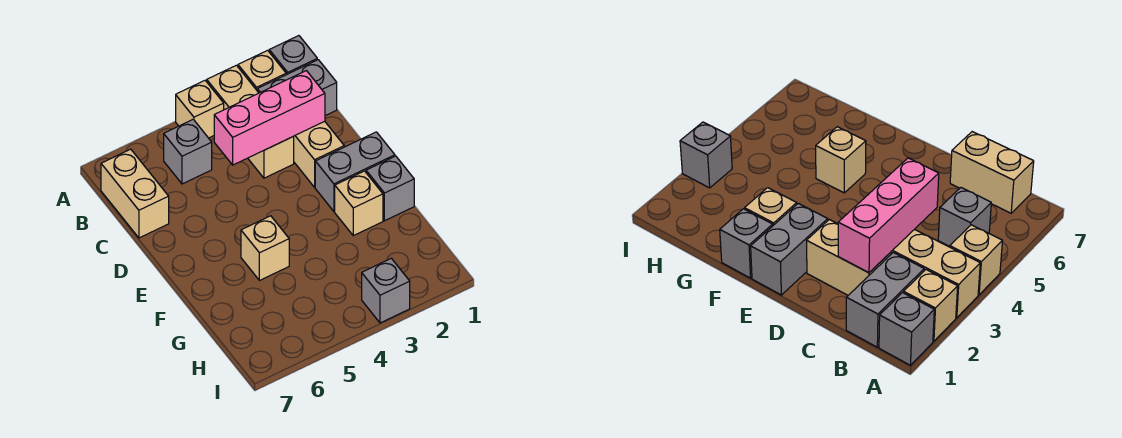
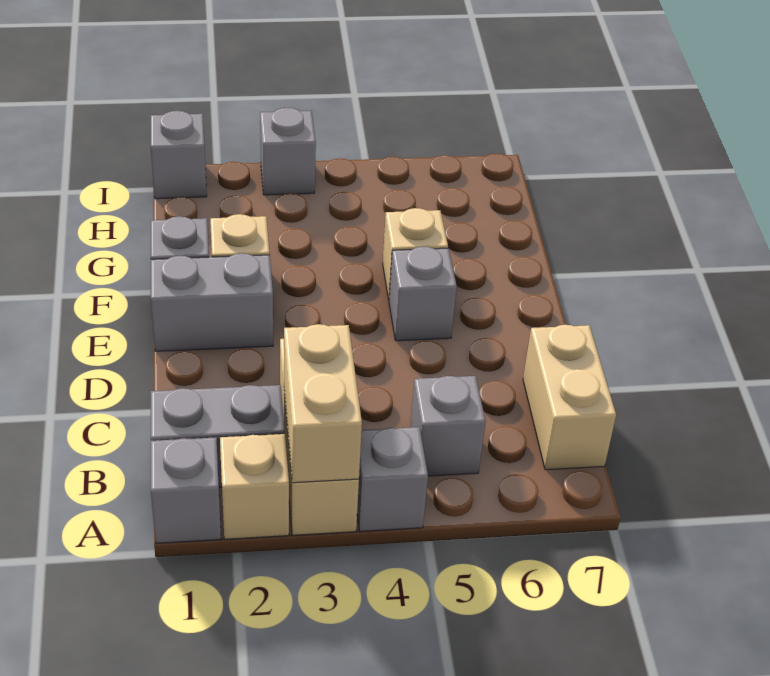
tan 1x1 brick [176,81,224,138] -> grey 1x1 brick [357,427,428,531]
tan 1x2 brick [293,121,344,187] -> tan 1x2 brick moved to [284,324,362,483]
pink 1x3 brick [214,71,325,165] -> none
none -> grey 1x1 brick [389,247,457,341]
none -> grey 1x1 brick [151,111,207,199]

